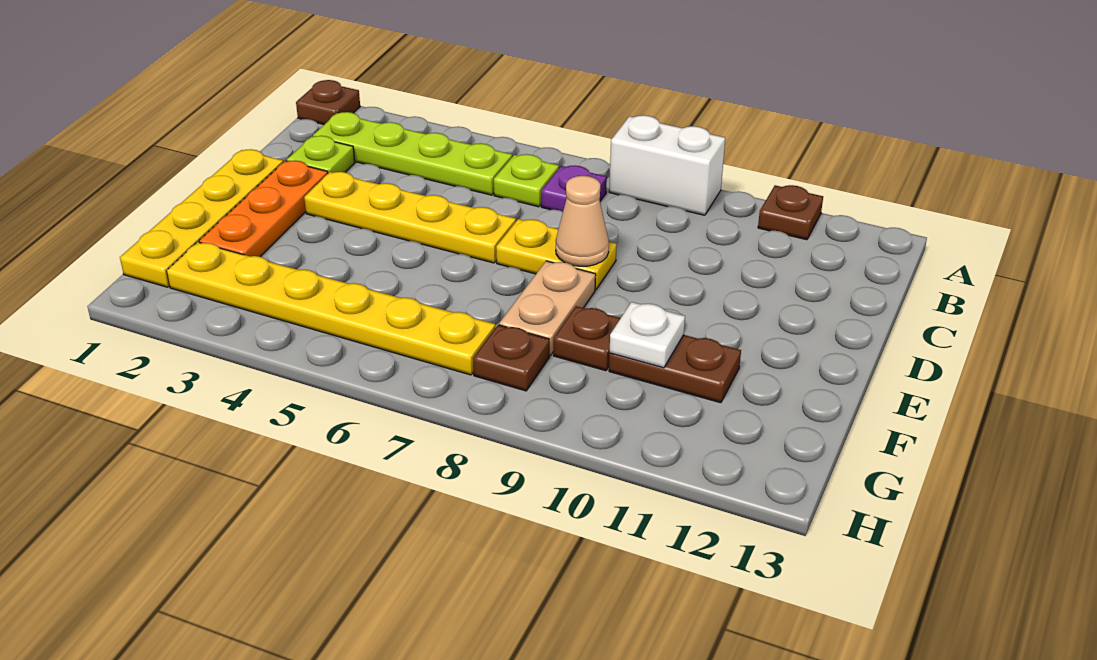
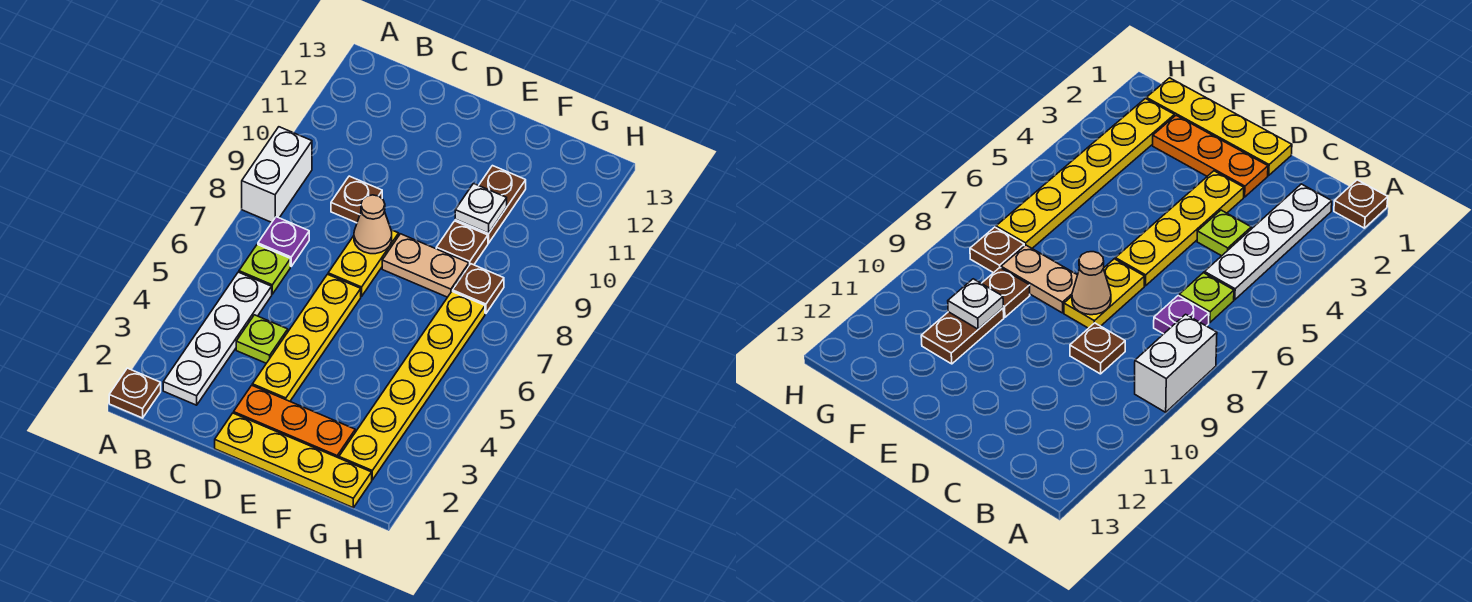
brown 1x1 plate [758,185,823,240] -> brown 1x1 plate moved to [331,176,382,223]
lime 1x4 plate [313,112,512,195] -> white 1x4 plate [163,272,272,405]
lime 1x1 plate [287,136,355,173] -> lime 1x1 plate moved to [236,315,288,363]

